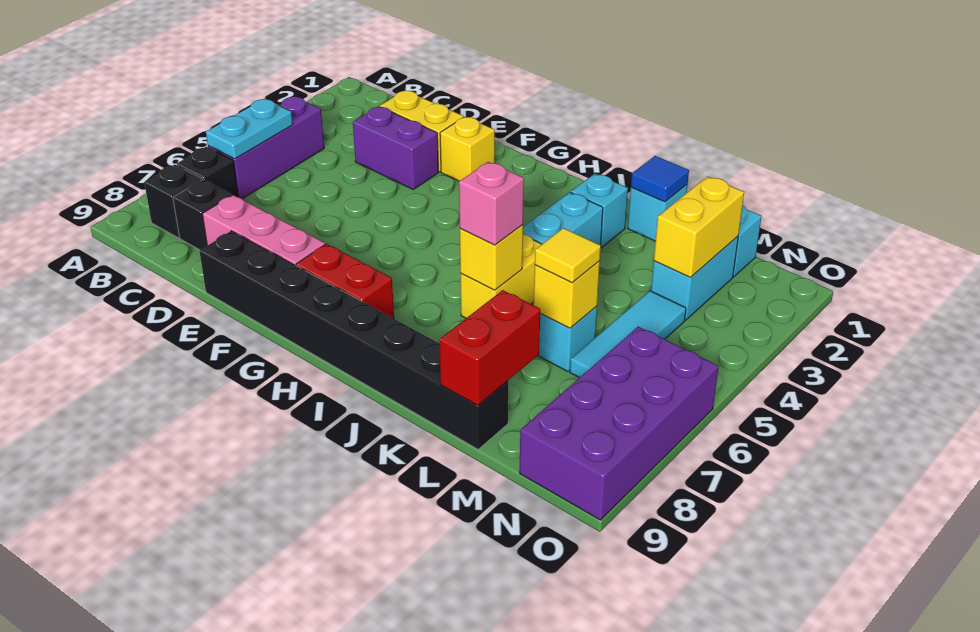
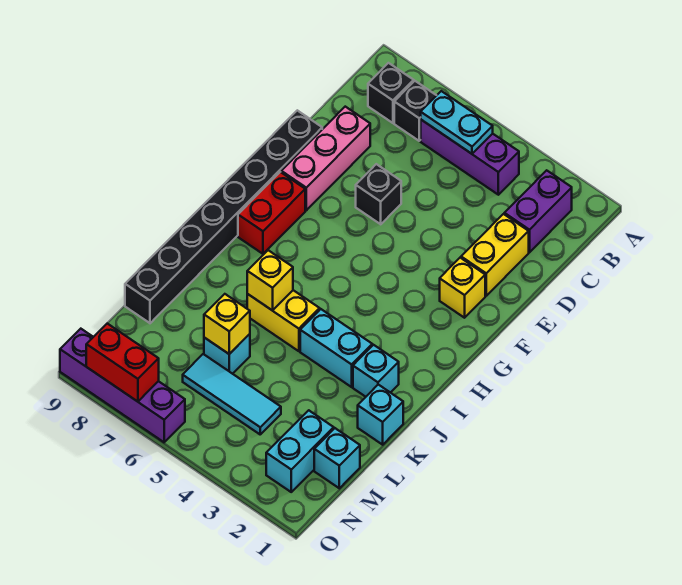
black 1x1 brick [173,180,232,250] -> black 1x1 brick moved to [356,164,401,224]
purple 1x2 brick [353,106,438,189] -> purple 1x2 brick moved to [504,170,572,252]
pink 1x1 brick [459,162,524,245] -> none
blue 1x1 tile [631,156,689,202] -> none
yellow 1x1 tile [535,228,601,283] -> none
red 1x2 brick [439,290,540,405] -> red 1x2 brick moved to [86,324,159,402]
cyan 1x2 brick [651,236,738,320] -> cyan 1x2 brick turned to [266,410,334,492]
yellow 1x2 brick [654,176,744,277] -> none
purple 2x4 brick [520,327,718,520] -> purple 1x4 brick [60,329,185,442]

